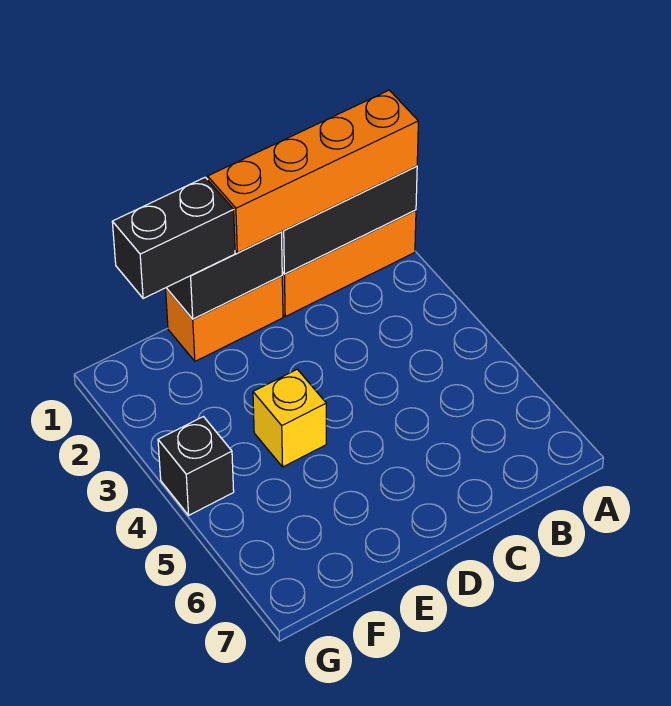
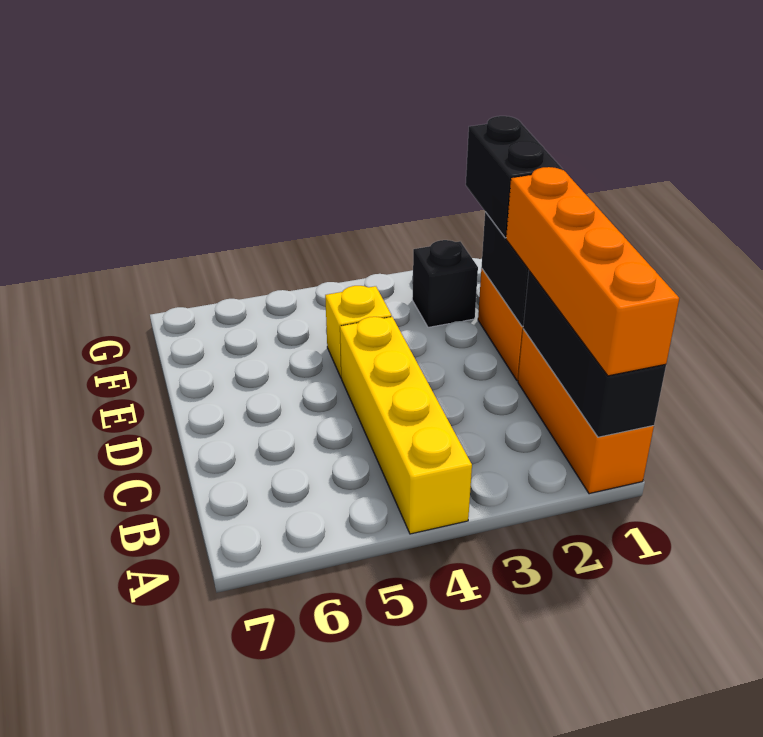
none -> yellow 1x4 brick [340,317,472,534]
black 1x1 brick [158,417,234,515] -> black 1x1 brick moved to [412,240,478,327]

